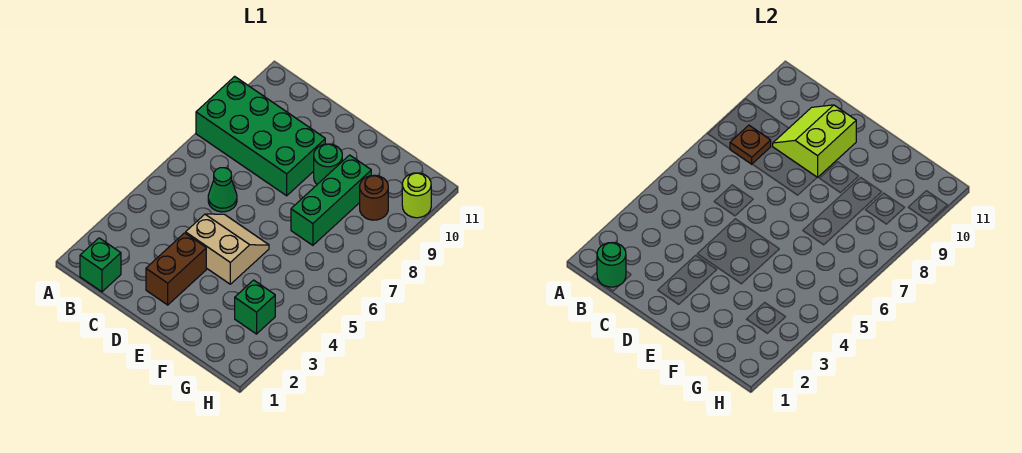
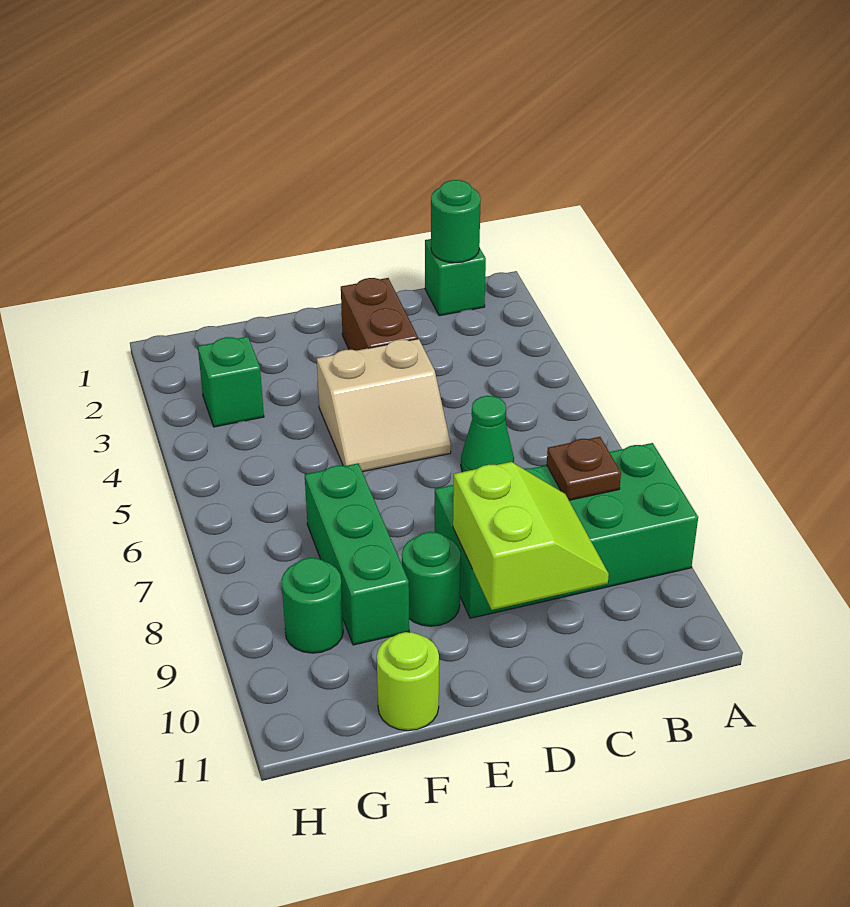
brown 1x1 round brick [360,175,388,220] -> green 1x1 round brick [282,558,343,653]
lime 1x1 round brick [402,173,431,218] -> lime 1x1 round brick moved to [377,632,439,731]

